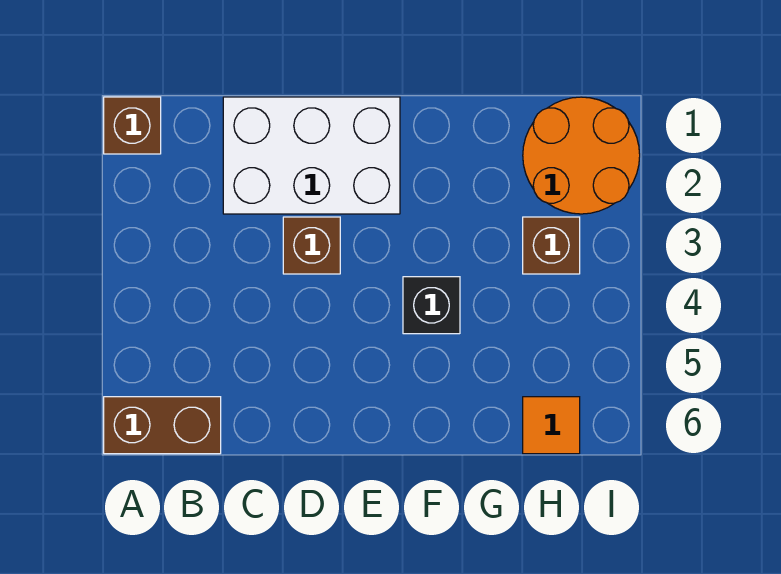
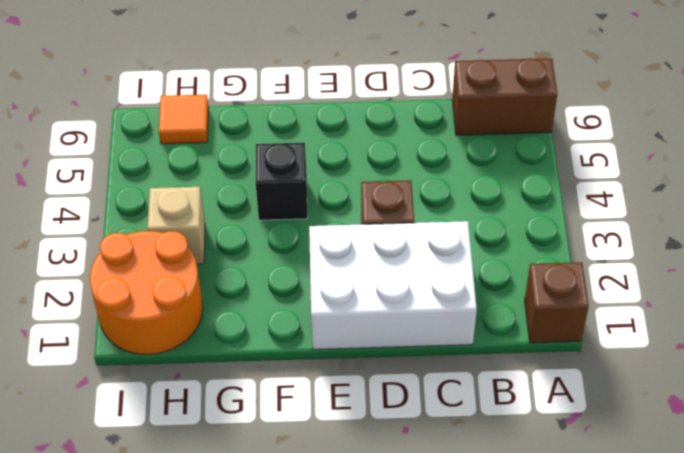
brown 1x1 brick [523,217,580,274] -> tan 1x1 brick [148,187,205,264]

